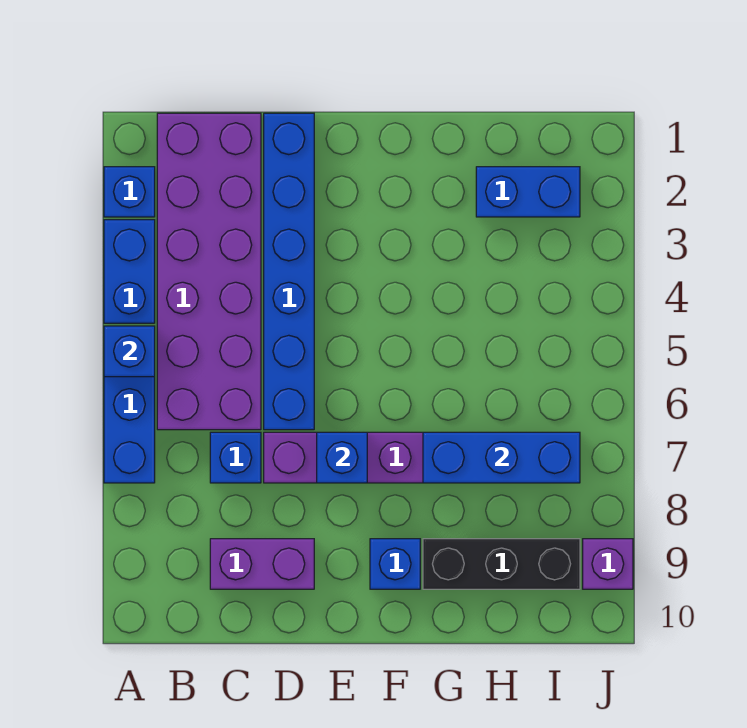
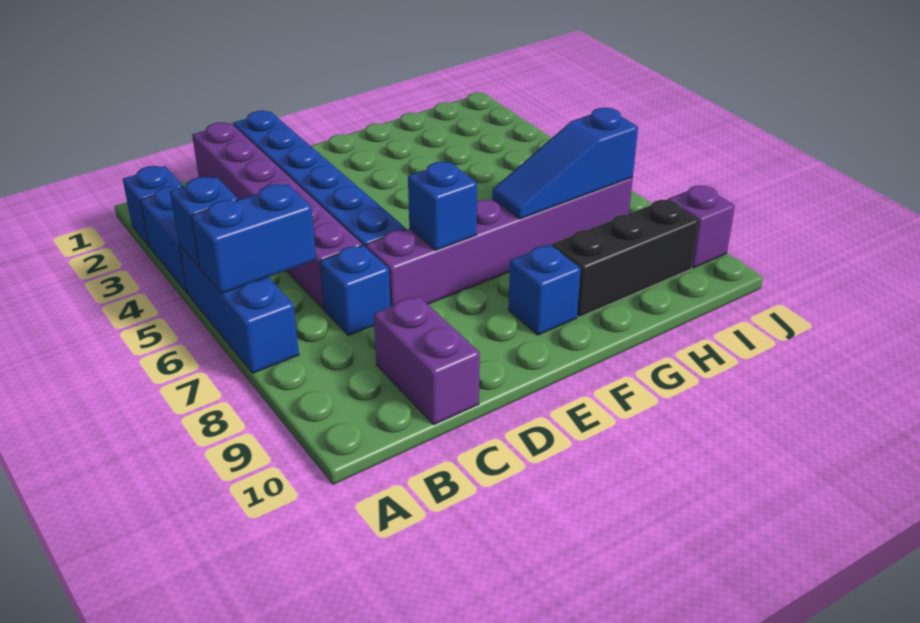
purple 2x6 brick [157,113,261,430] -> purple 1x6 brick [192,122,362,309]
purple 1x2 brick [210,539,314,589] -> purple 1x2 brick turned to [373,296,480,425]
blue 1x3 brick [423,432,580,483] -> blue 1x3 slope [492,108,638,219]
blue 1x2 brick [476,167,580,217] -> blue 1x2 brick moved to [191,184,316,294]

